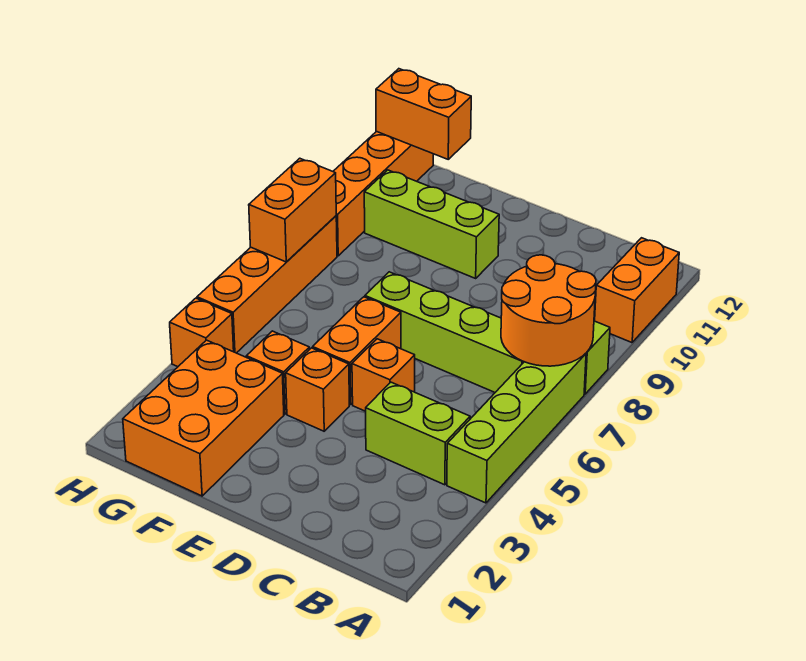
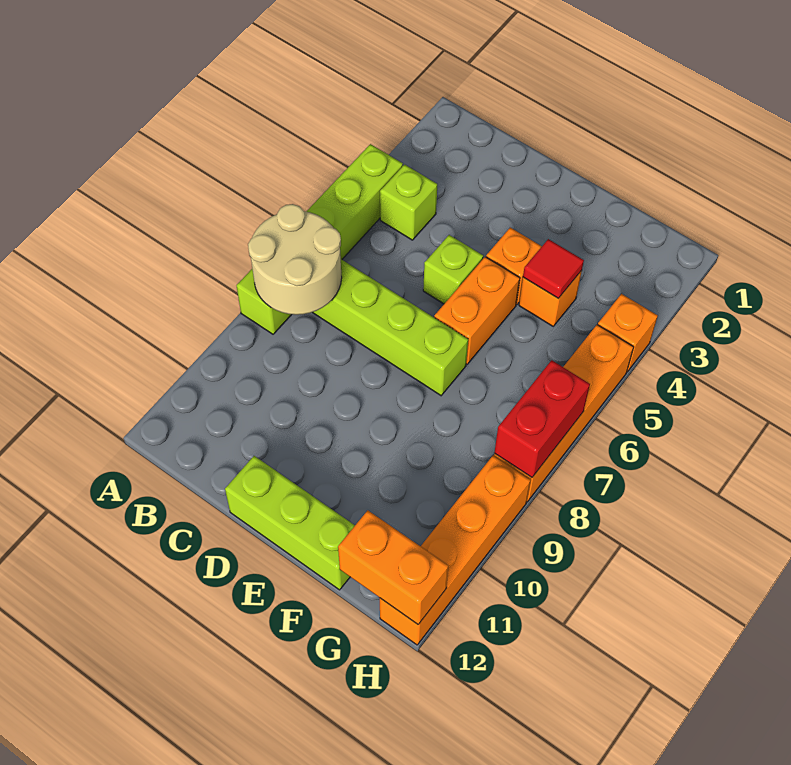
orange 2x2 round brick [501,255,596,366] -> tan 2x2 round brick [248,204,342,315]
orange 1x2 brick [595,238,679,343] -> none
lime 1x2 brick [366,382,470,485] -> lime 1x1 brick [380,165,437,240]
orange 1x1 brick [352,339,415,411] -> lime 1x1 brick [423,235,483,304]
lime 1x3 brick [364,170,499,278] -> lime 1x3 brick moved to [225,456,355,590]
orange 2x3 brick [123,340,284,496] -> none
none -> red 1x1 tile [523,239,584,298]
orange 1x2 brick [249,158,336,262] -> red 1x2 brick [495,360,590,477]

